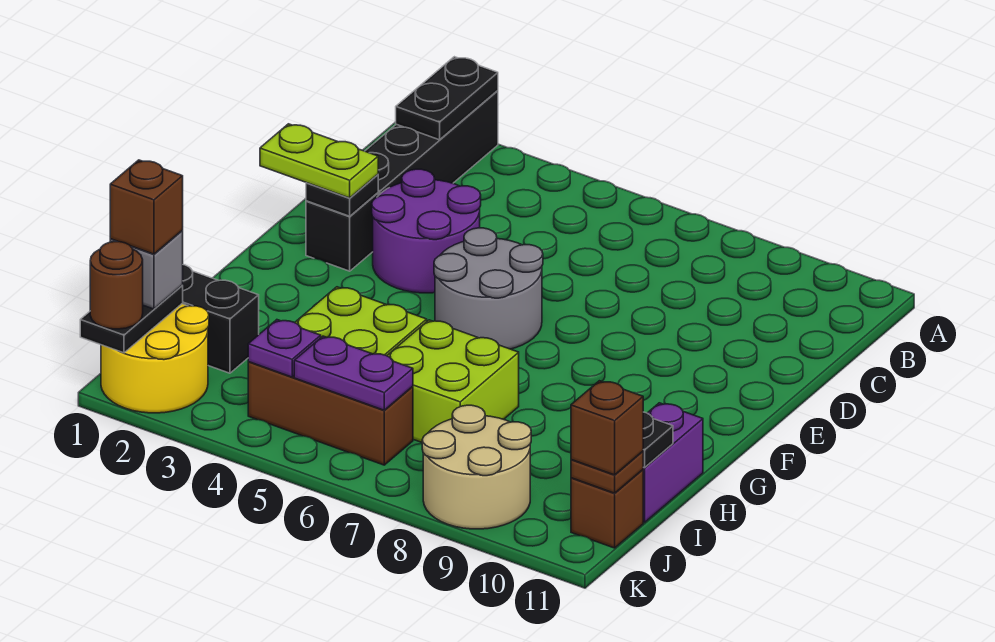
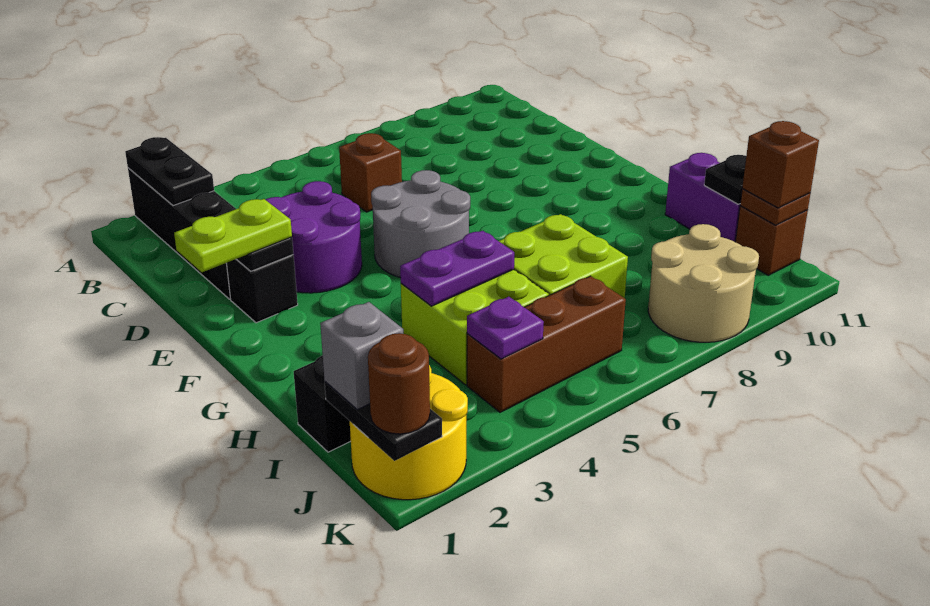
brown 1x1 brick [110,160,183,254] -> brown 1x1 brick moved to [339,133,402,212]
purple 1x2 plate [294,336,413,410] -> purple 1x2 plate moved to [400,231,514,306]

